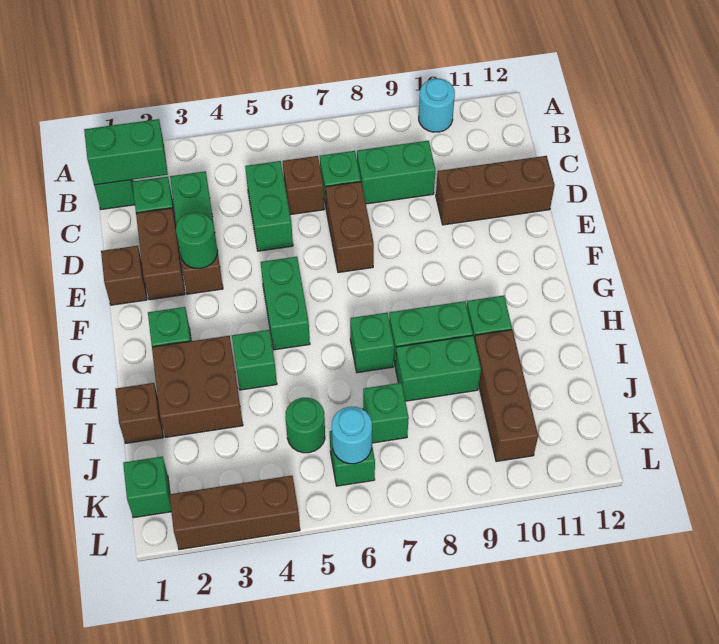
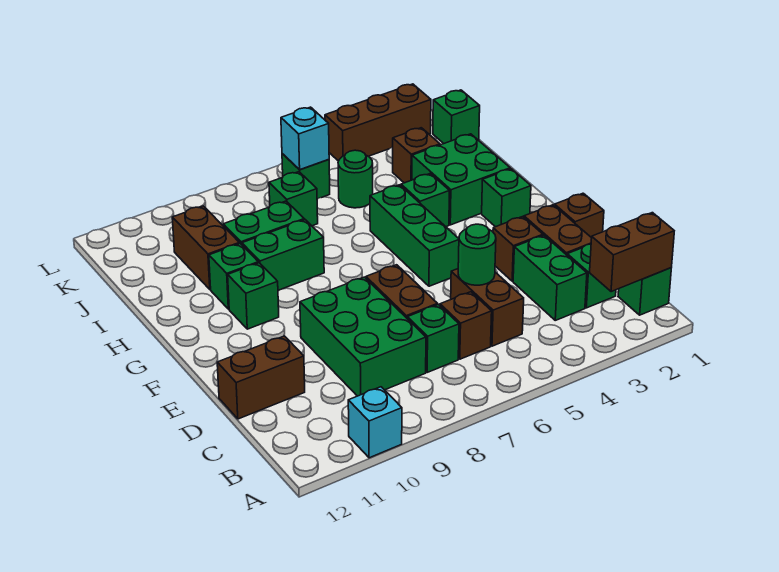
cyan 1x1 round brick [419,79,455,132] -> cyan 1x1 brick [348,387,402,458]
green 1x2 brick [84,119,168,185] -> brown 1x2 brick [590,213,674,292]
green 1x2 brick [245,161,293,251] -> brown 1x2 brick [451,269,524,346]
green 1x2 brick [357,141,435,204] -> green 2x3 brick [300,277,426,396]
brown 1x3 brick [436,156,555,225] -> brown 1x2 brick [217,336,305,419]
green 1x1 round brick [176,212,217,268] -> green 1x1 round brick moved to [458,224,496,285]
green 1x2 brick [261,257,310,350] -> green 1x3 brick [370,185,459,286]
brown 2x2 brick [152,336,243,437] -> green 2x2 brick [412,134,510,225]
green 1x1 brick [350,313,394,373] -> green 1x1 brick moved to [228,263,279,329]
brown 1x1 brick [116,383,163,443] -> brown 1x1 brick moved to [393,128,440,183]
brown 1x3 brick [475,330,538,462] -> brown 1x2 brick [172,206,239,289]
cyan 1x1 round brick [332,407,372,464] -> cyan 1x1 brick [281,107,329,170]

